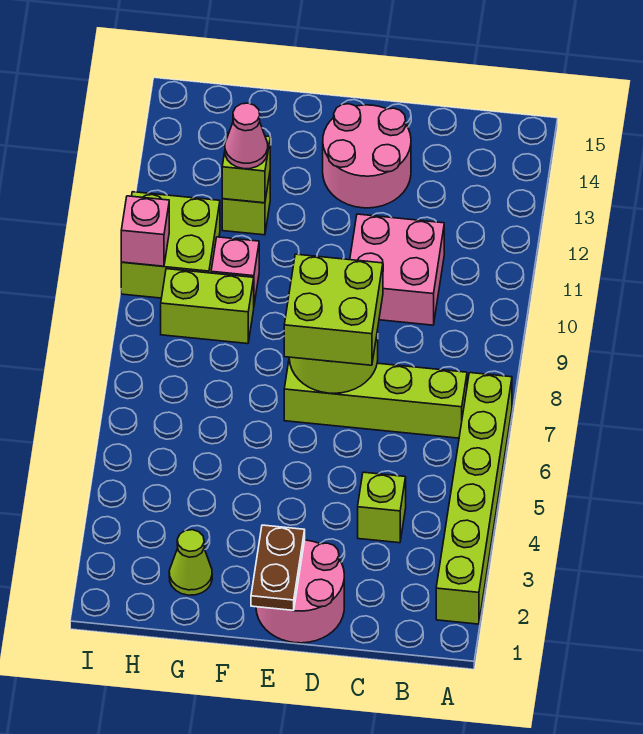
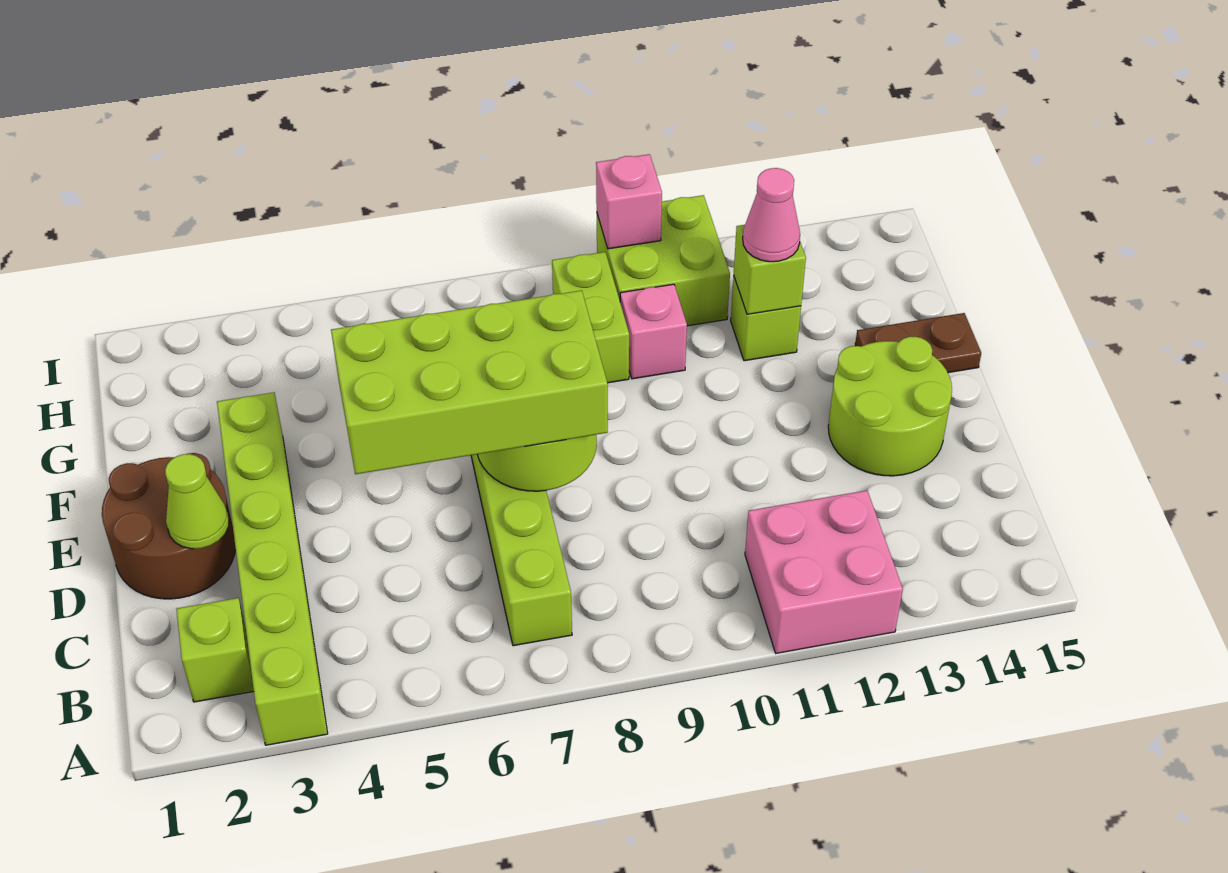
lime 1x6 brick [436,373,512,624] -> lime 1x6 brick turned to [217,392,328,745]
lime 1x1 brick [358,472,406,543] -> lime 1x1 brick moved to [176,598,254,702]
pink 2x2 brick [350,214,444,325] -> pink 2x2 brick moved to [745,490,903,653]
pink 2x2 round brick [256,540,344,643] -> brown 2x2 round brick [102,453,236,599]
lime 2x2 brick [284,254,383,365] -> lime 2x4 brick [331,290,608,474]
pink 2x2 round brick [323,104,411,208] -> lime 2x2 round brick [828,337,952,476]
brown 1x2 plate [251,525,305,610] -> brown 1x2 plate moved to [855,313,981,373]
lime 1x1 cone [169,530,212,595] -> lime 1x1 cone moved to [165,454,229,549]

